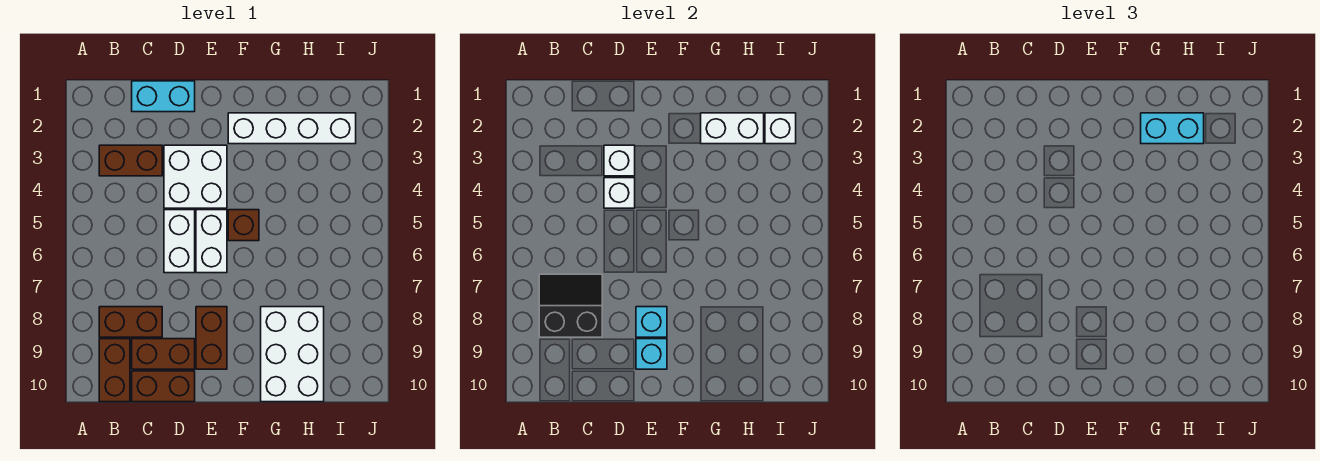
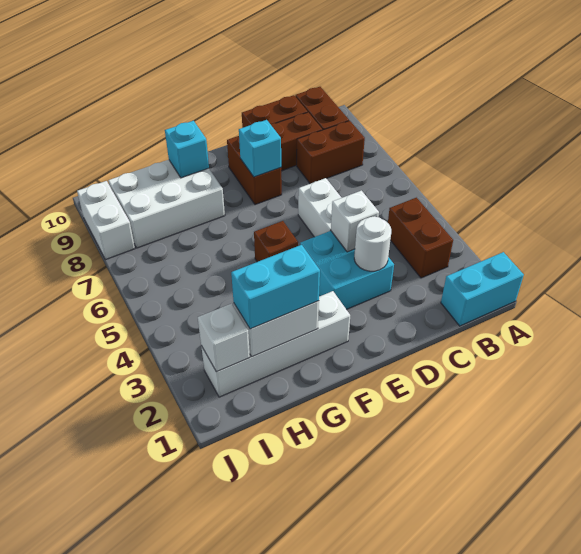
brown 1x2 brick [99,145,162,176] -> brown 1x2 brick turned to [388,197,453,278]
black 2x2 slope [539,274,602,337] -> none
cyan 1x2 brick [132,81,195,112] -> cyan 1x2 brick moved to [441,252,524,326]
white 2x2 brick [164,145,227,208] -> cyan 2x2 brick [300,231,394,310]
white 1x1 brick [604,145,635,176] -> white 1x1 round brick [354,216,391,271]
white 1x2 brick [196,210,227,273] -> white 1x2 brick moved to [77,181,135,260]
cyan 1x1 brick [636,339,667,369] -> cyan 1x1 brick moved to [165,121,209,178]
white 2x3 brick [261,307,324,402] -> white 2x3 brick turned to [108,160,225,248]

